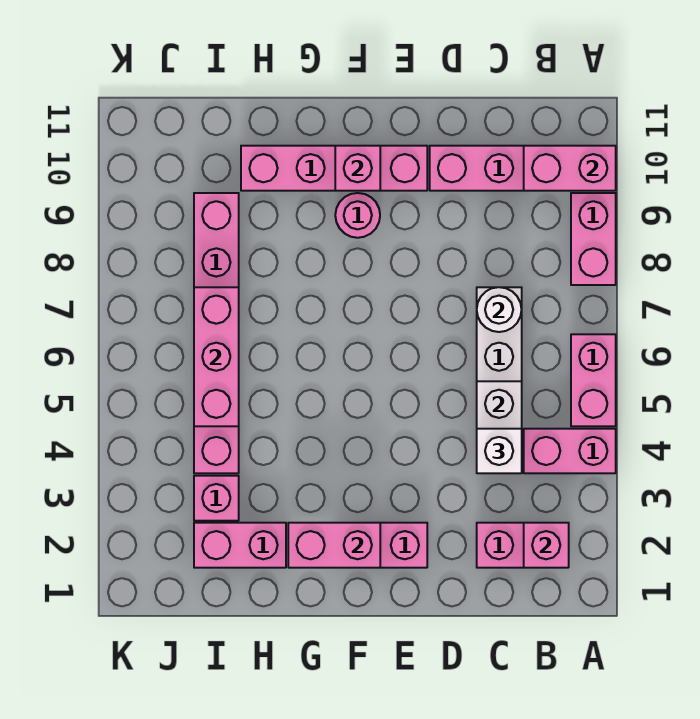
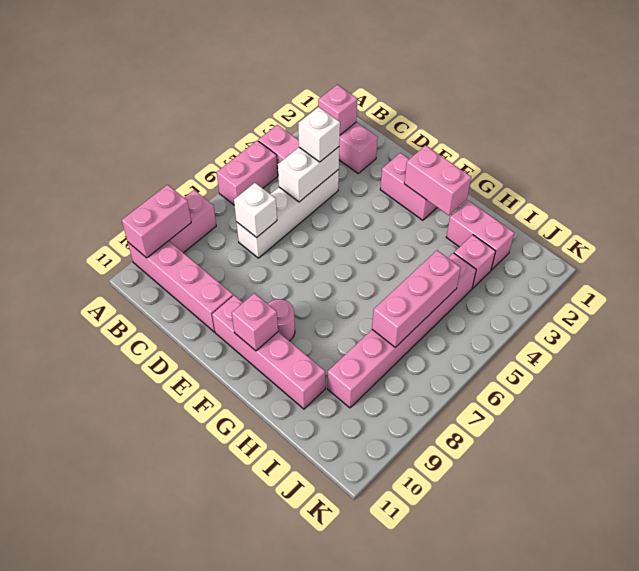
pink 1x2 brick [524,146,616,191] -> pink 1x2 brick turned to [122,185,191,258]
white 1x1 round brick [477,287,522,332] -> white 1x1 brick [234,183,277,238]

